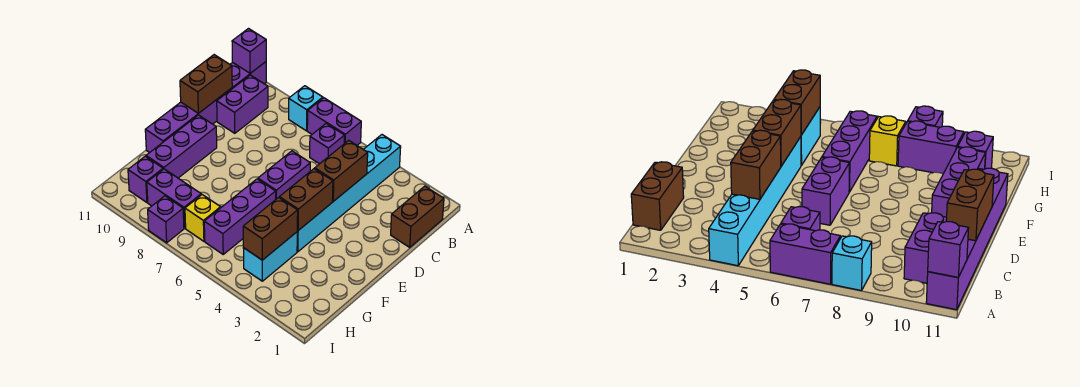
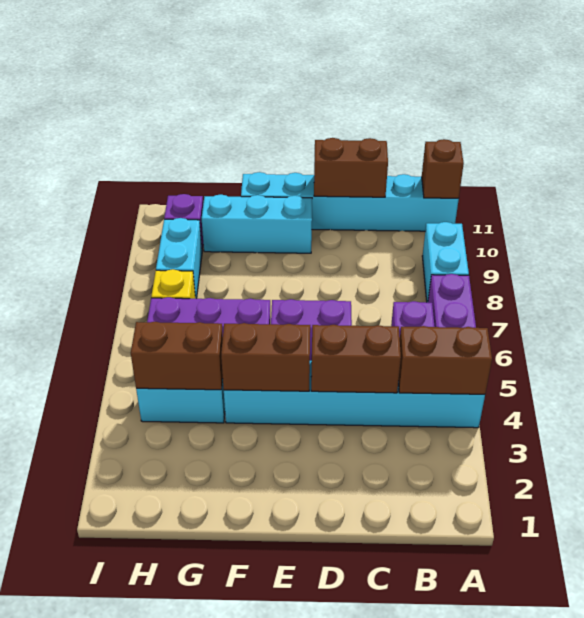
cyan 1x1 brick [289,86,323,131] -> cyan 1x2 brick [422,222,469,302]
purple 1x6 brick [145,62,266,153] -> cyan 1x6 brick [241,172,459,231]
purple 1x1 brick [232,29,266,73] -> brown 1x1 brick [422,139,464,198]
brown 1x2 brick [391,186,444,247] -> brown 1x2 brick moved to [398,326,492,394]
purple 1x2 brick [217,75,268,133] -> none
purple 1x3 brick [146,115,217,178] -> cyan 1x3 brick [202,195,312,253]
purple 1x2 brick [147,169,201,228] -> cyan 1x2 brick [156,218,202,299]
purple 1x1 brick [148,196,184,243] -> none

